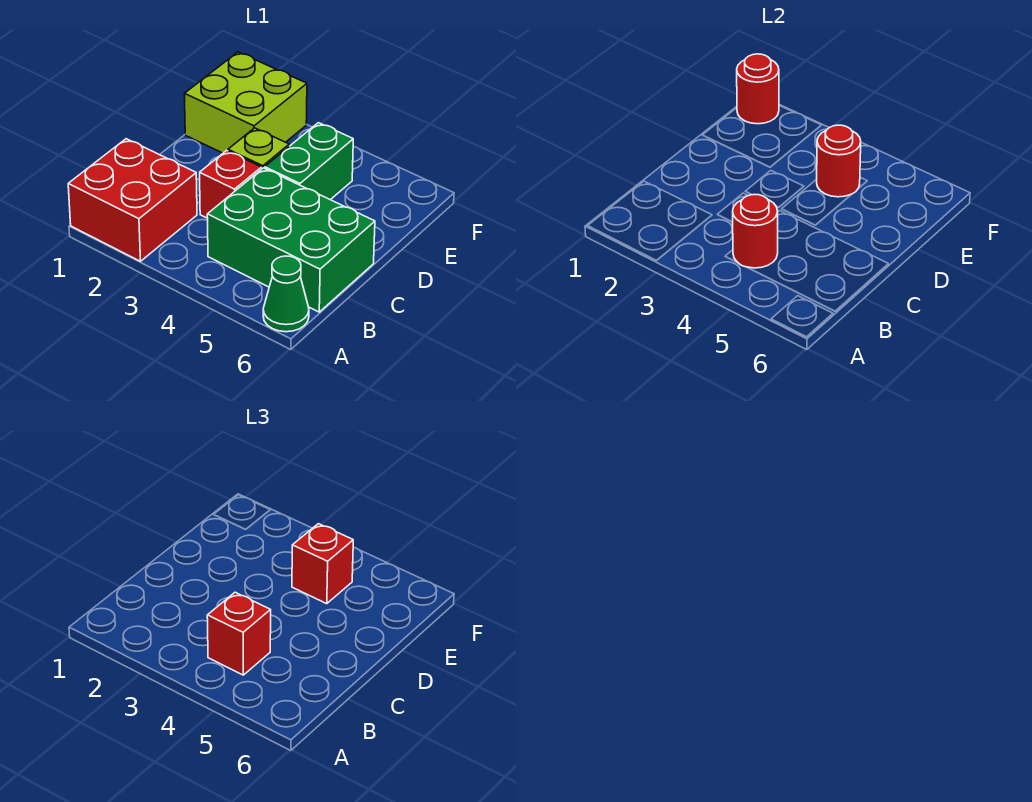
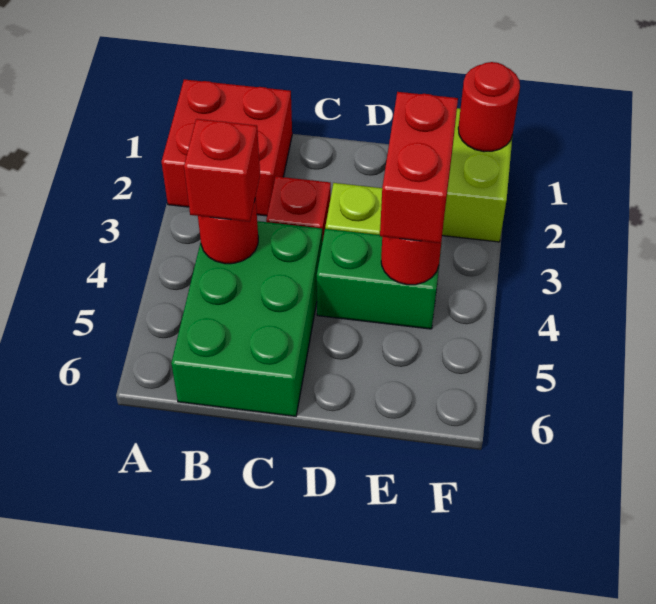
green 1x1 cone [263,256,309,332] -> none
red 1x1 brick [292,524,353,604] -> red 1x2 brick [380,92,458,243]

